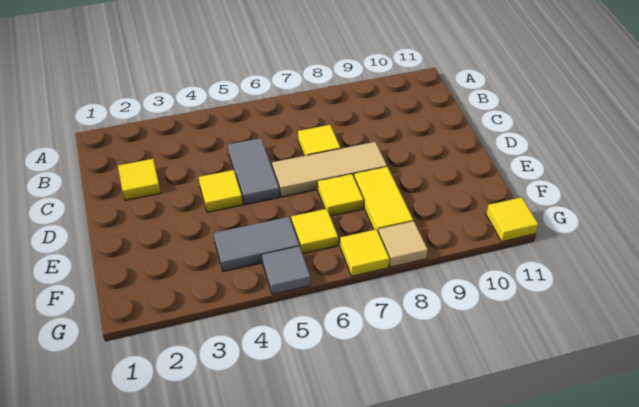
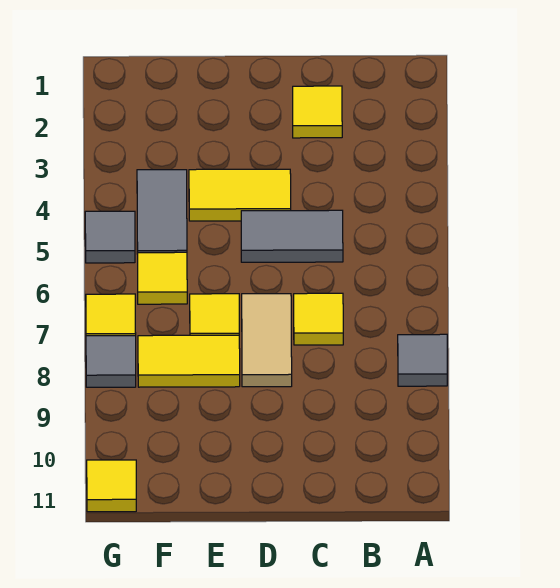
none -> grey 1x1 tile [398,334,447,386]
yellow 1x1 tile [199,170,242,212] -> yellow 1x2 tile [189,169,291,221]
tan 1x3 tile [272,142,387,197] -> tan 1x2 tile [242,294,292,387]
tan 1x1 tile [378,221,428,267] -> grey 1x1 tile [86,336,136,387]

